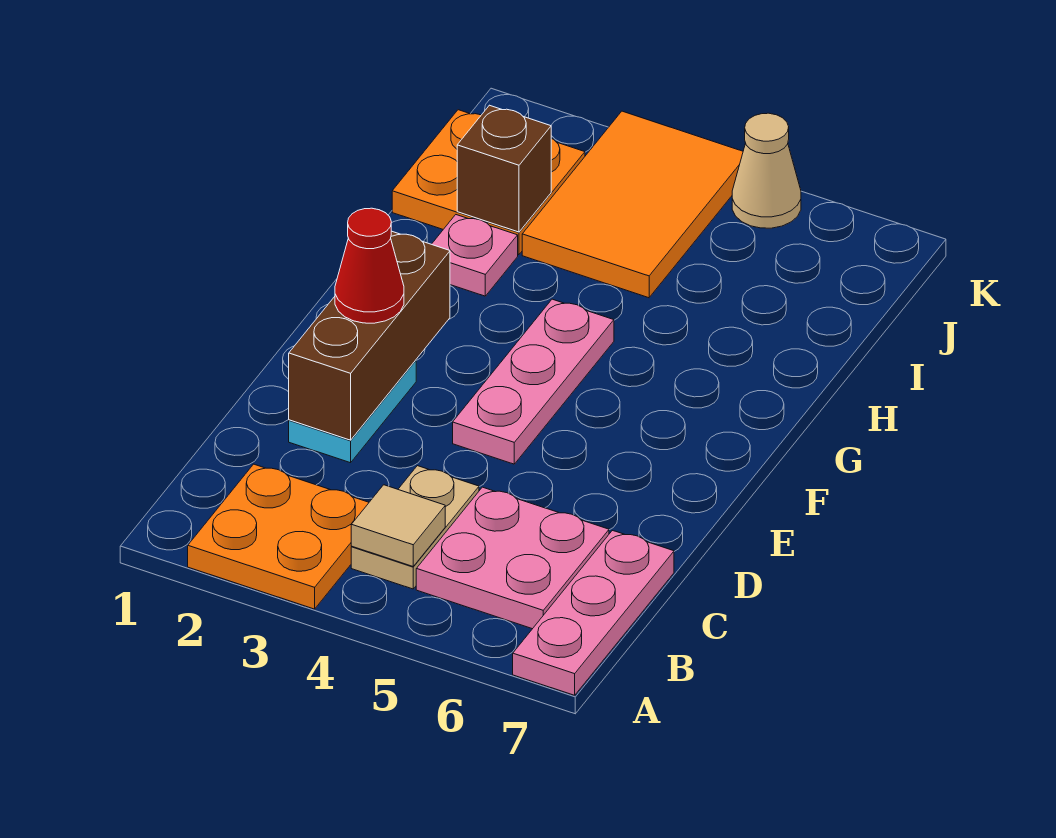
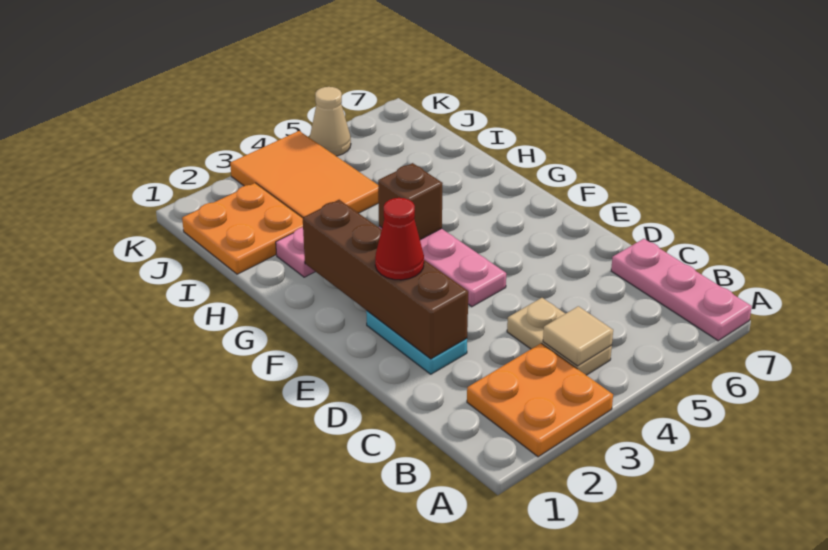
pink 2x2 plate [416,487,609,629] -> none
brown 1x3 brick [289,231,450,440] -> brown 1x4 brick [303,200,468,359]
brown 1x1 brick [457,105,551,232] -> brown 1x1 brick moved to [378,163,443,240]

